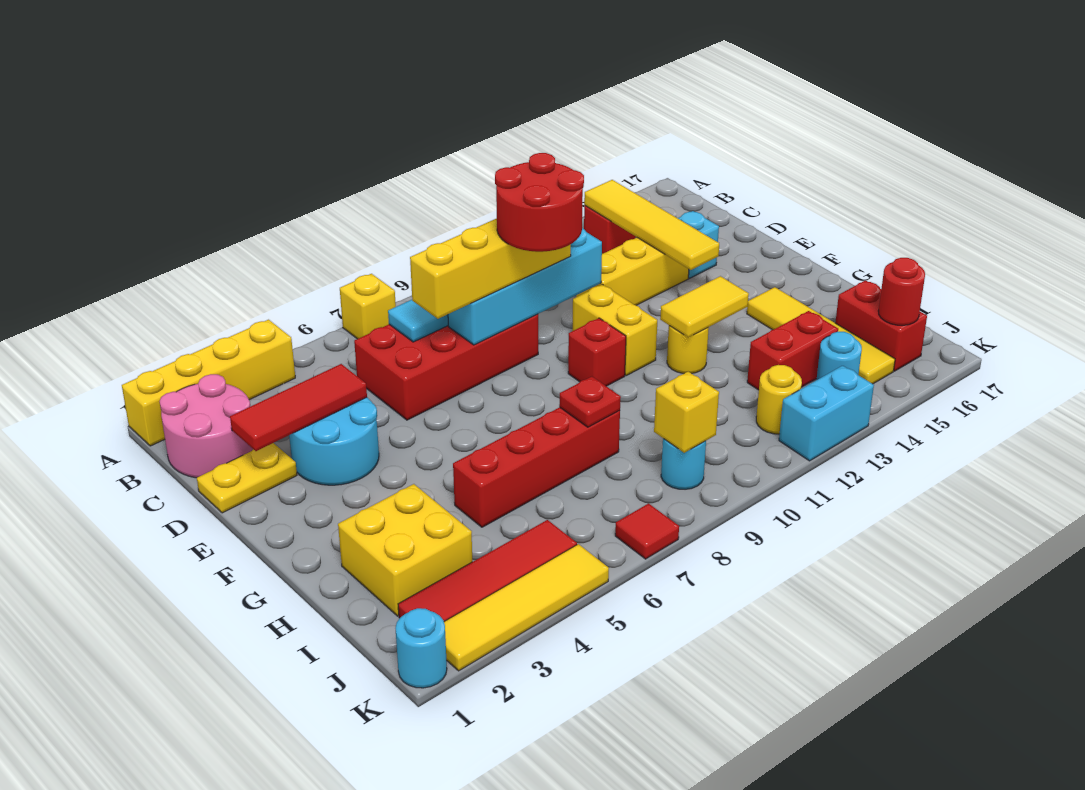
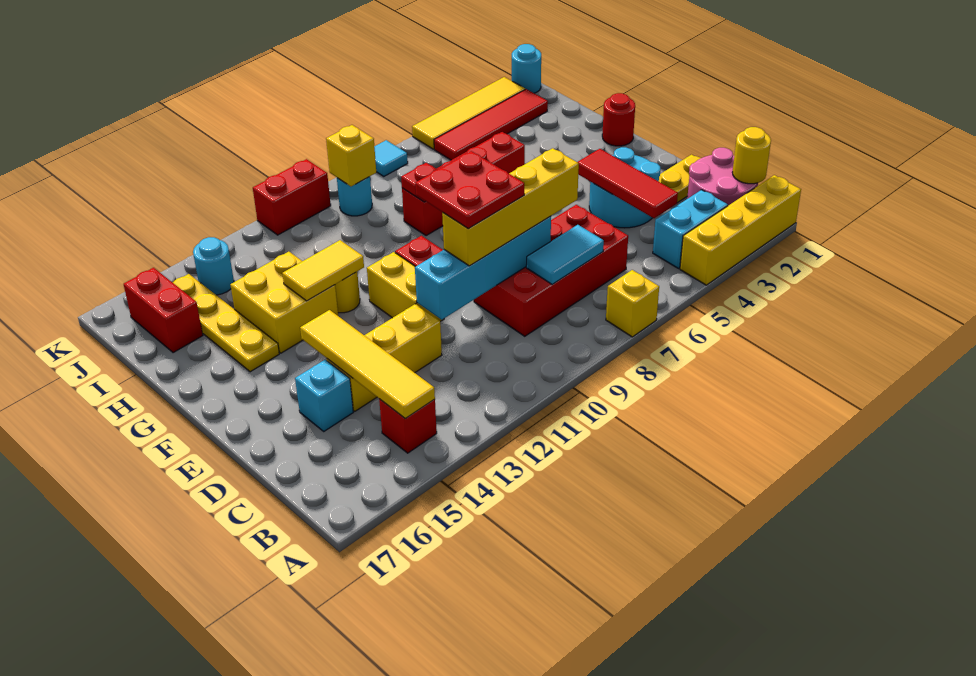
red 1x3 tile [230,364,367,451] -> red 1x3 tile turned to [578,149,678,218]
red 2x2 round brick [495,153,584,252] -> red 2x2 plate [415,151,524,229]
yellow 1x4 tile [747,287,895,384] -> yellow 1x4 plate [173,274,279,372]
yellow 2x2 brick [338,484,472,616] -> yellow 2x2 brick moved to [230,252,338,353]
red 1x2 brick [747,311,838,390] -> red 1x2 brick moved to [253,159,331,235]
yellow 1x1 round brick [756,365,802,434] -> yellow 1x1 round brick moved to [732,127,771,184]
red 1x1 round brick [879,258,925,325] -> red 1x1 round brick moved to [602,93,635,146]
red 1x1 tile [615,503,679,559] -> cyan 1x1 tile [374,140,408,176]
cyan 1x2 brick [779,366,874,461] -> cyan 1x2 brick moved to [653,190,728,268]

